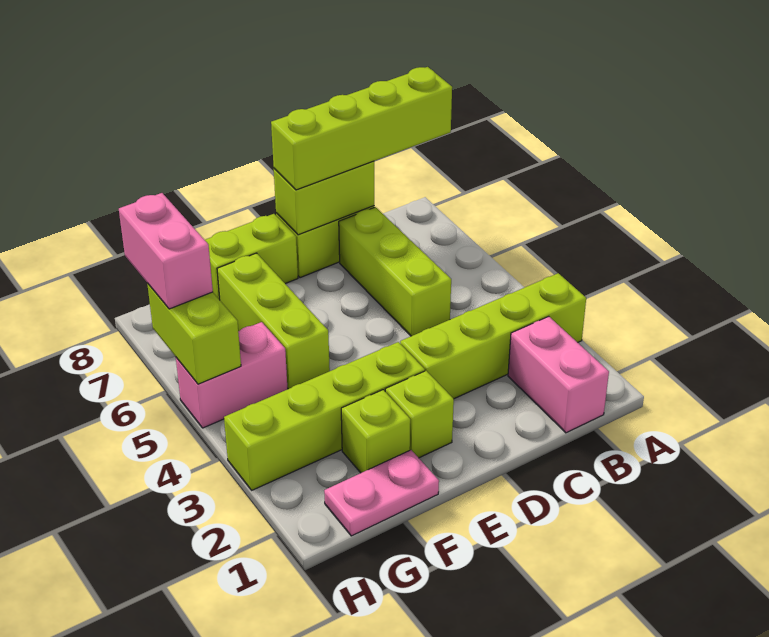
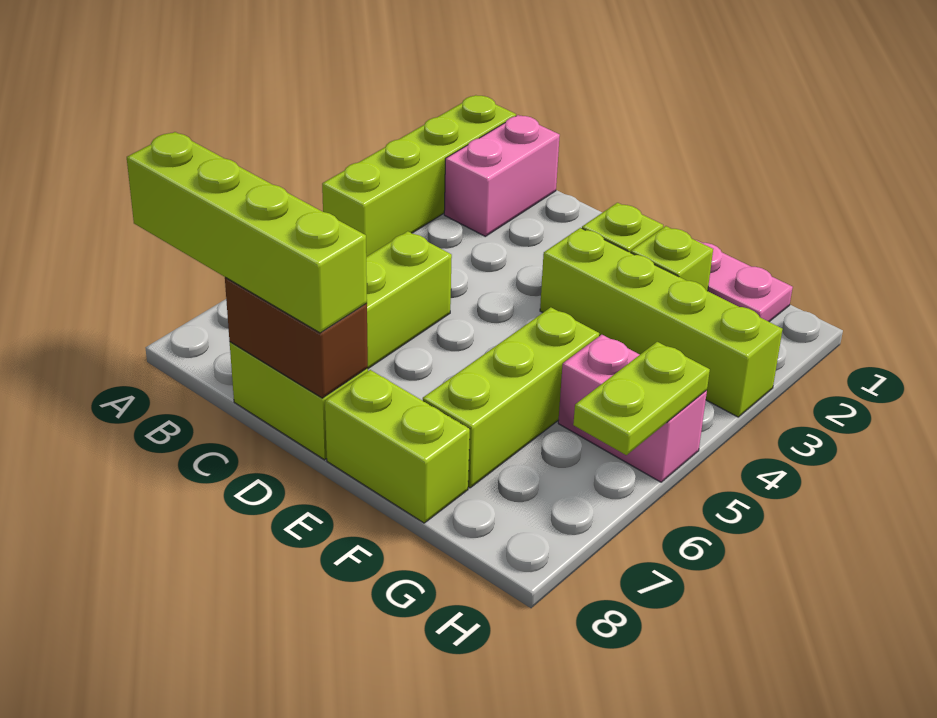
lime 1x4 brick [400,273,586,399] -> lime 1x4 brick turned to [322,95,516,257]
lime 1x2 brick [274,161,374,235] -> brown 1x2 brick [225,277,368,398]
lime 1x2 brick [147,283,241,384] -> lime 1x2 plate [573,342,710,455]
pink 1x2 brick [119,193,213,309] -> none

